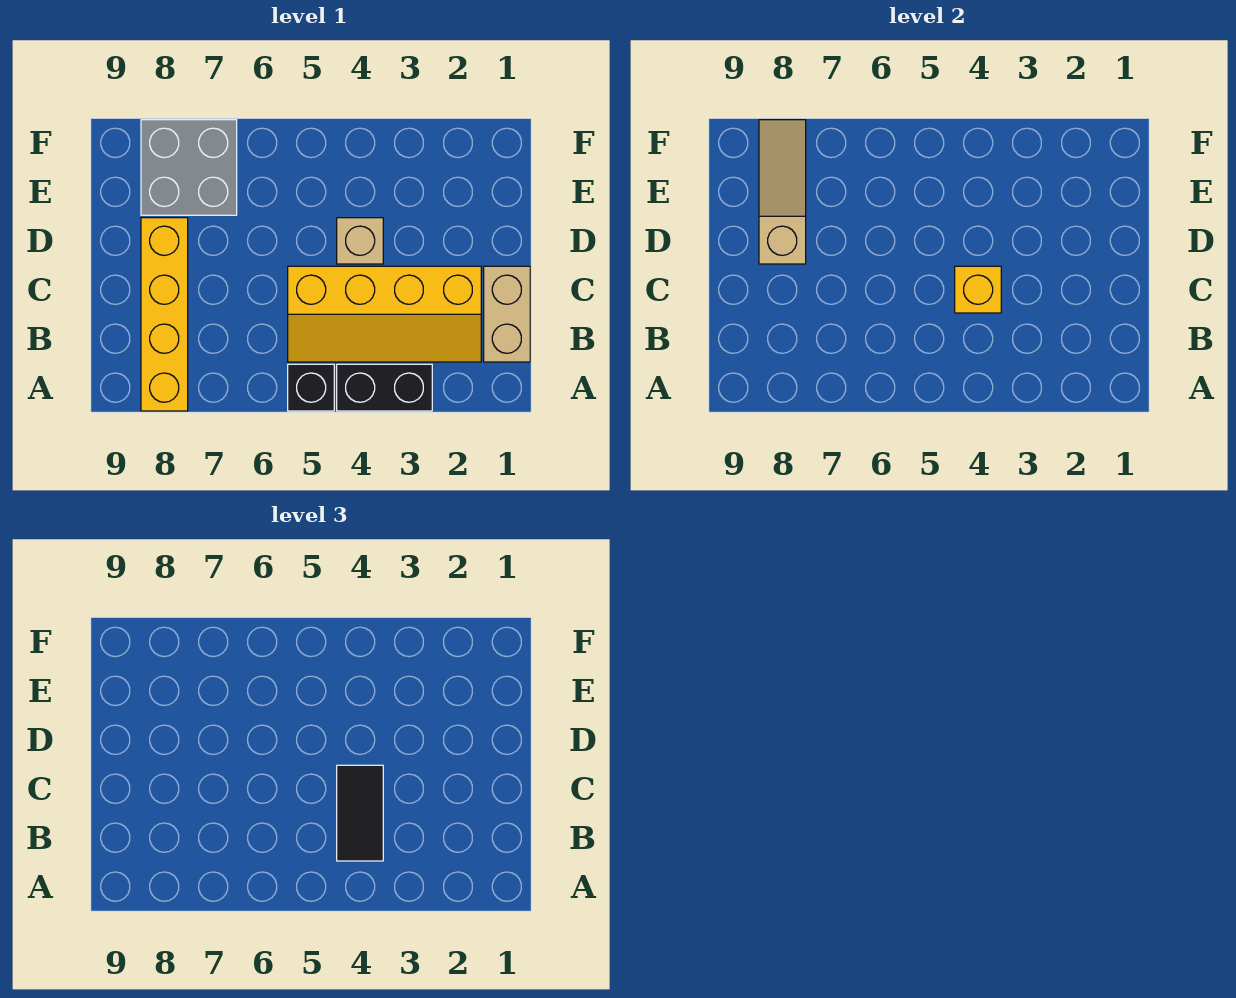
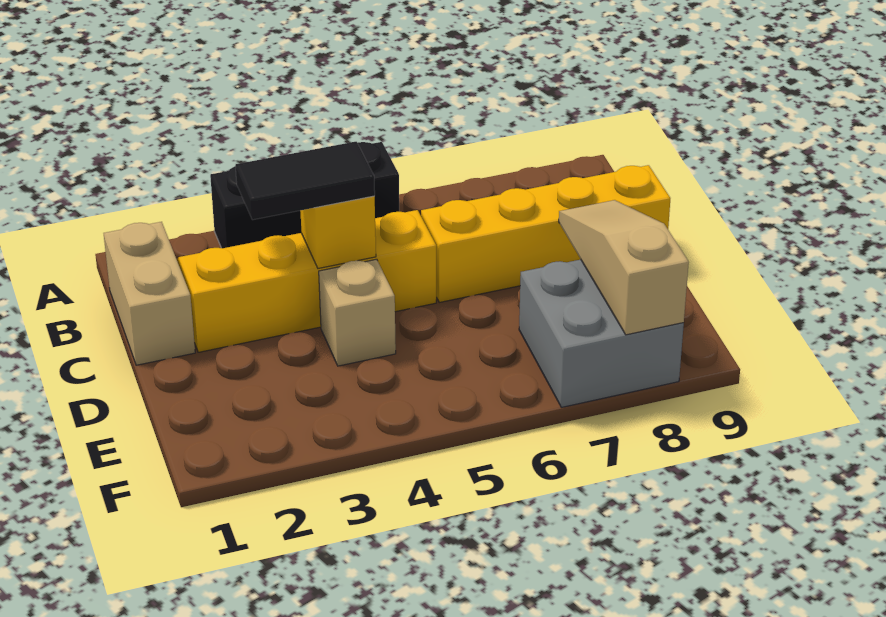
yellow 1x4 brick [141,218,188,411] -> yellow 1x4 brick turned to [421,165,670,302]
black 1x2 tile [337,765,383,861] -> black 1x2 tile turned to [235,142,375,220]
tan 1x3 slope [759,120,806,264] -> tan 1x3 slope turned to [559,200,689,335]

